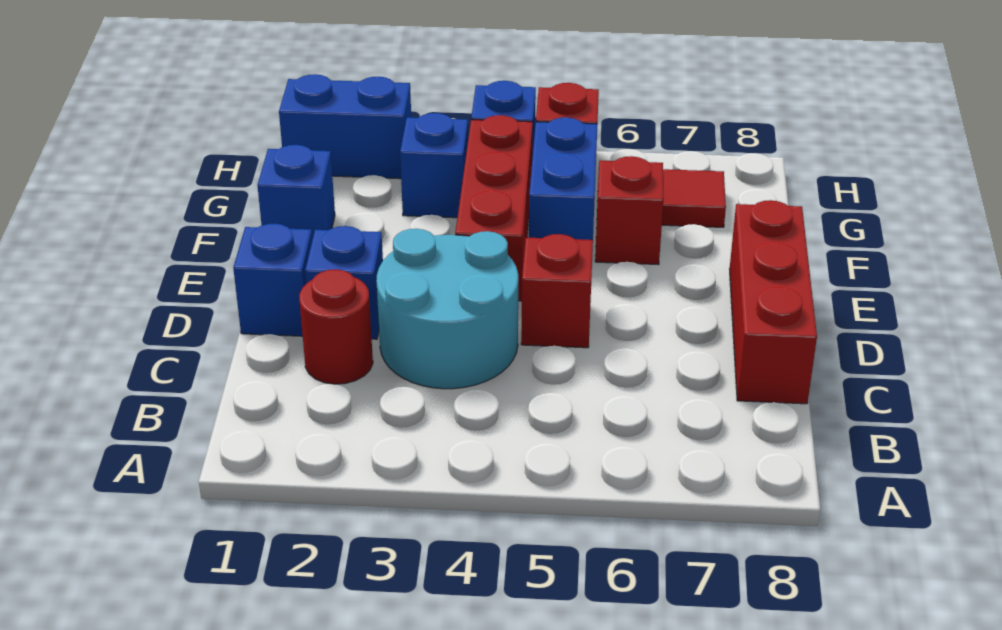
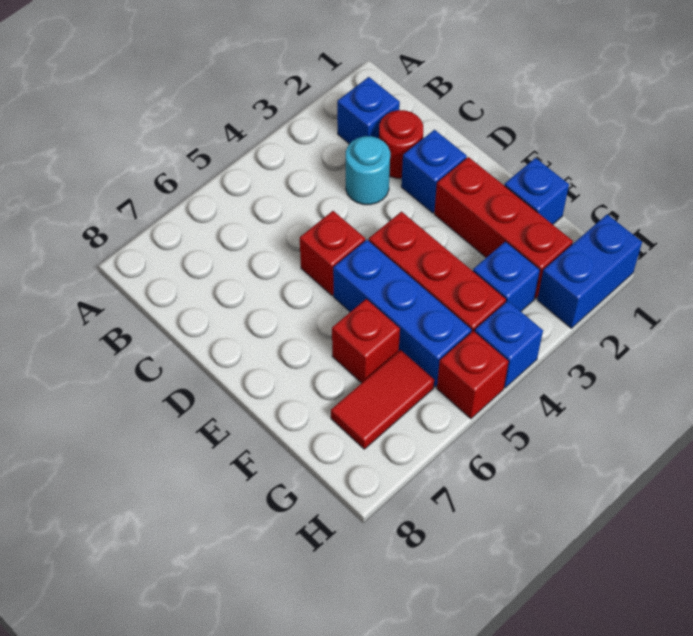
cyan 2x2 round brick [376,229,518,389] -> cyan 1x1 round brick [346,136,390,205]
red 1x3 brick [730,200,817,404] -> red 1x3 brick moved to [434,157,573,298]
blue 1x1 brick [233,223,312,336] -> blue 1x1 brick moved to [337,77,400,144]
blue 1x2 brick [529,117,597,240] -> blue 1x3 brick [333,240,471,387]

